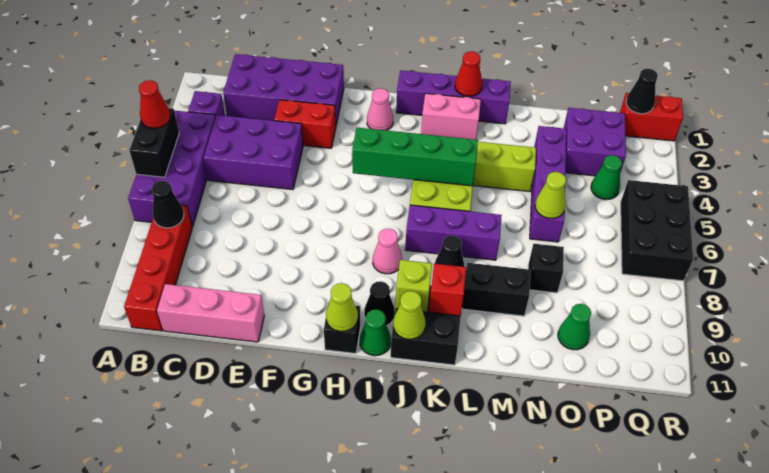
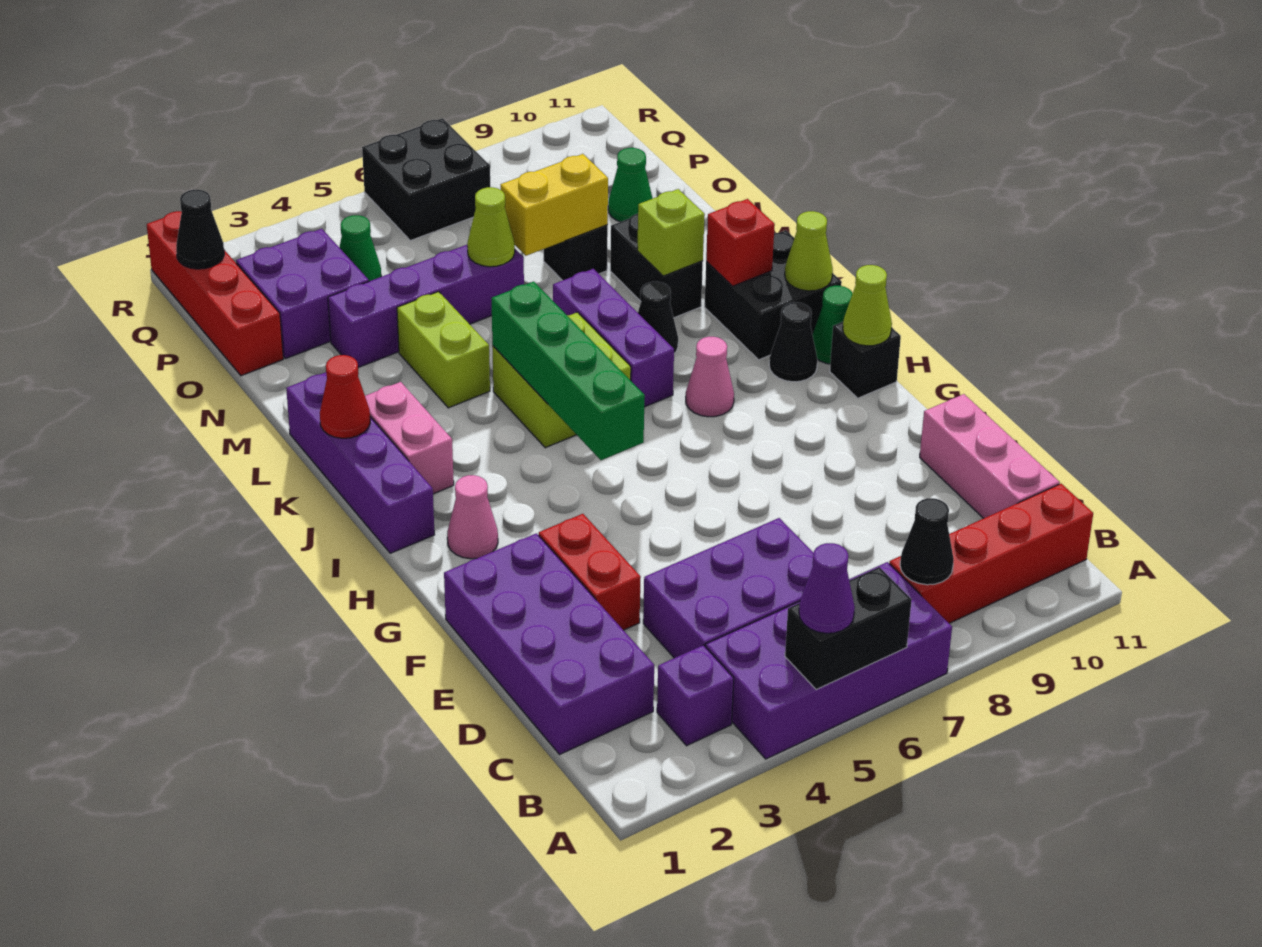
red 1x1 cone [139,80,171,128] -> purple 1x1 cone [799,543,855,633]
purple 2x3 brick [204,115,303,190] -> purple 2x3 brick turned to [643,518,814,658]
lime 1x1 brick [395,260,432,312] -> lime 1x1 brick moved to [637,189,705,276]
none -> yellow 1x2 brick [501,154,608,256]
red 1x2 brick [620,93,683,141] -> red 1x4 brick [147,211,283,376]
black 2x3 brick [621,180,693,281] -> black 2x2 brick [362,118,490,241]

